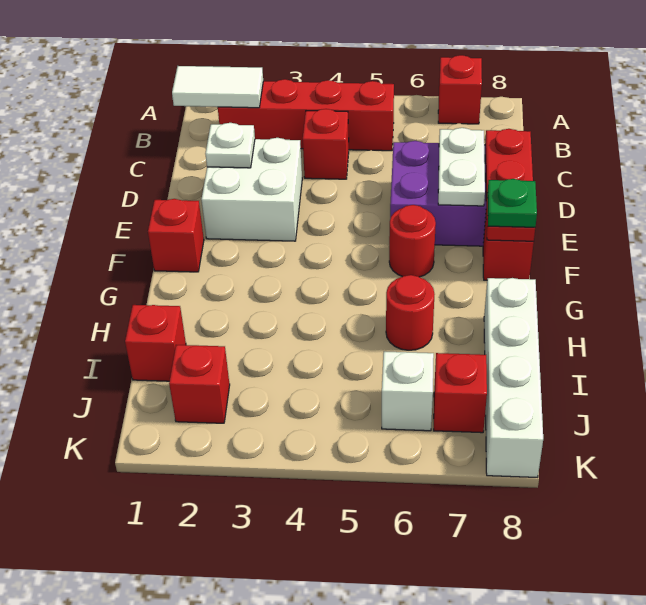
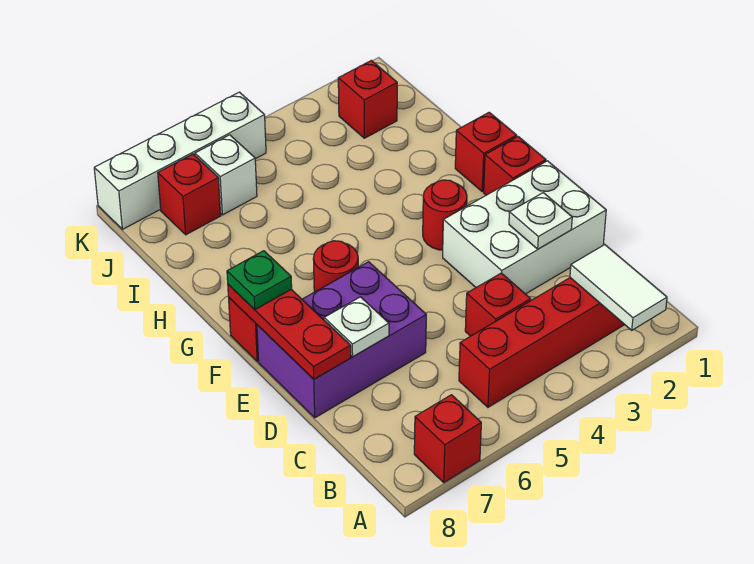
white 1x2 tile [172,66,263,108] -> white 1x2 tile turned to [570,245,667,330]
white 2x2 brick [201,138,302,241] -> white 2x3 brick [443,161,606,294]
white 1x2 plate [438,128,485,206] -> white 1x1 plate [324,297,389,357]
red 1x1 round brick [386,275,434,350] -> red 1x1 round brick moved to [423,180,467,250]
white 1x4 brick [484,278,543,477] -> white 1x4 brick turned to [94,92,266,229]
red 1x1 brick [125,305,186,381] -> red 1x1 brick moved to [455,112,517,192]

